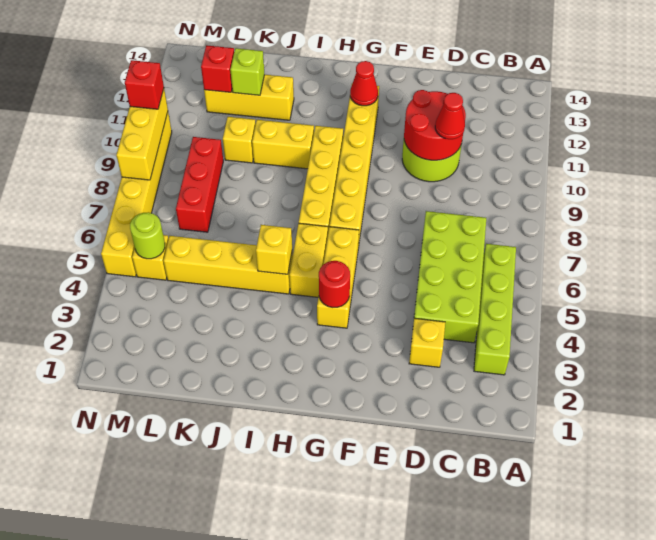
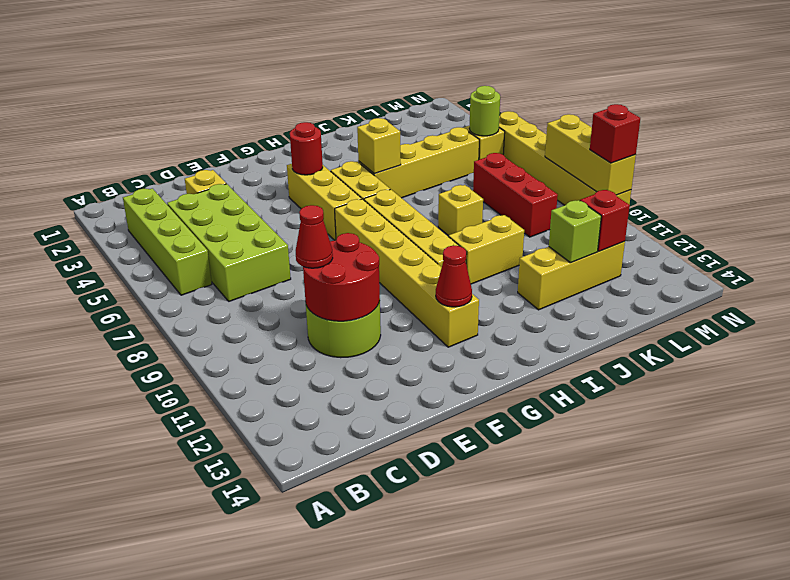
yellow 1x1 brick [223,117,256,163] -> yellow 1x1 brick moved to [438,185,483,236]

